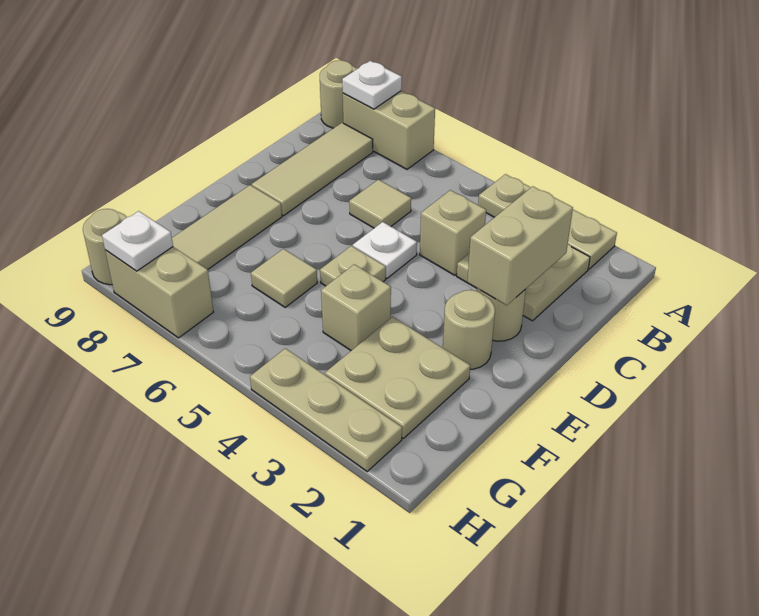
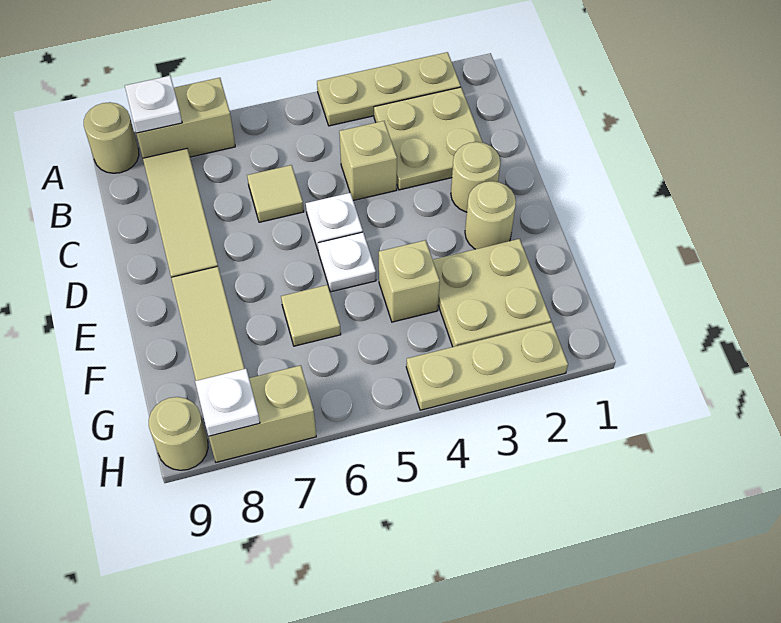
tan 1x2 brick [467,186,573,305] -> none
tan 1x1 plate [320,246,386,286] -> white 1x1 plate [318,232,376,292]

